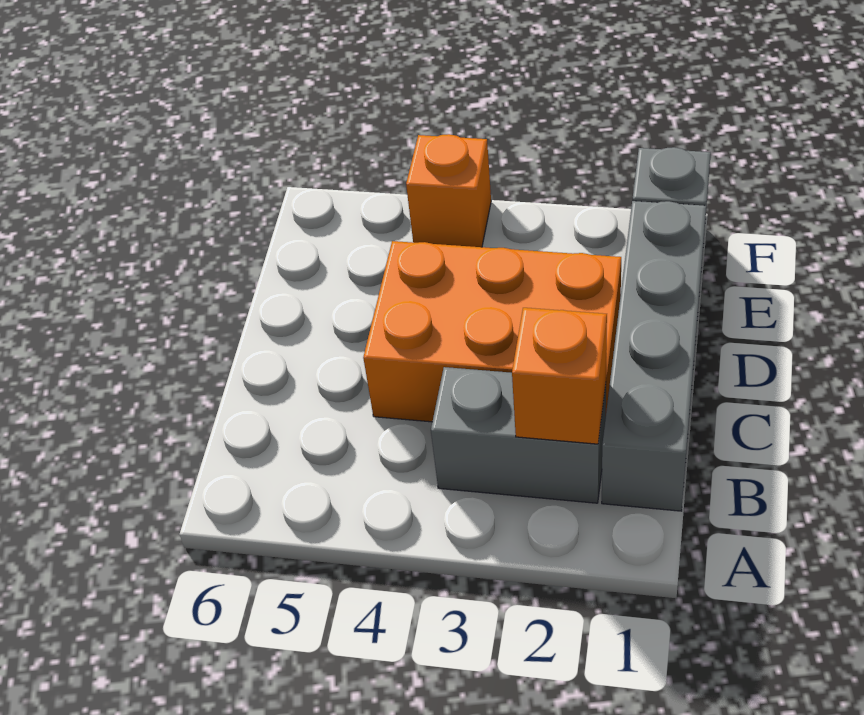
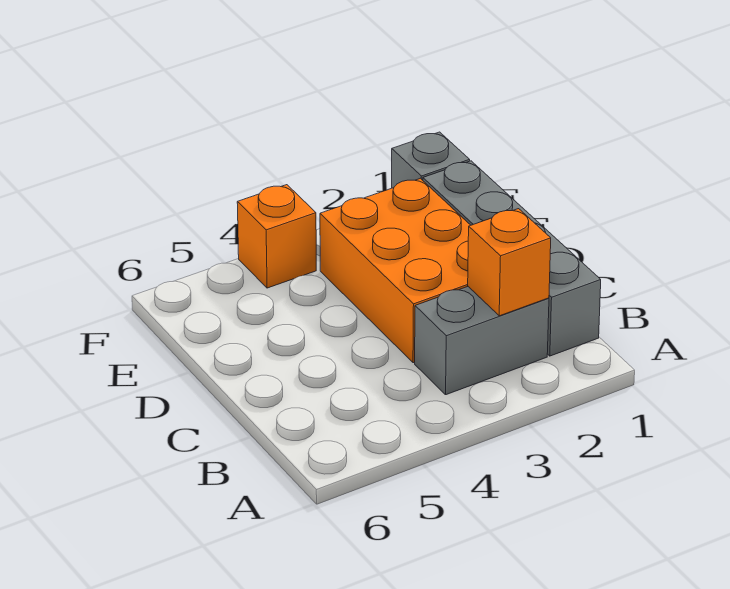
orange 2x3 brick [363,241,621,422] -> orange 2x3 brick turned to [320,178,471,363]

